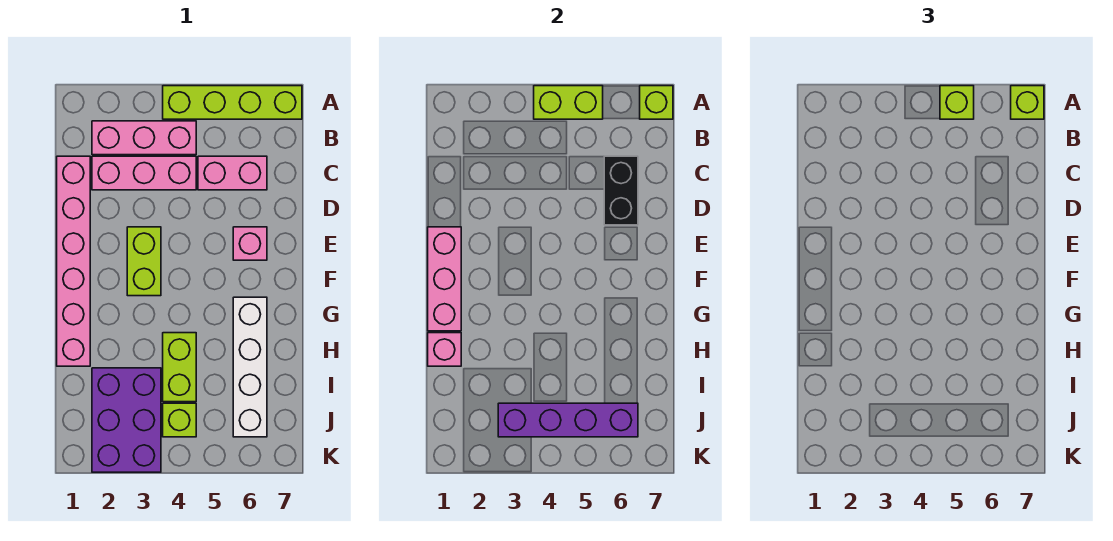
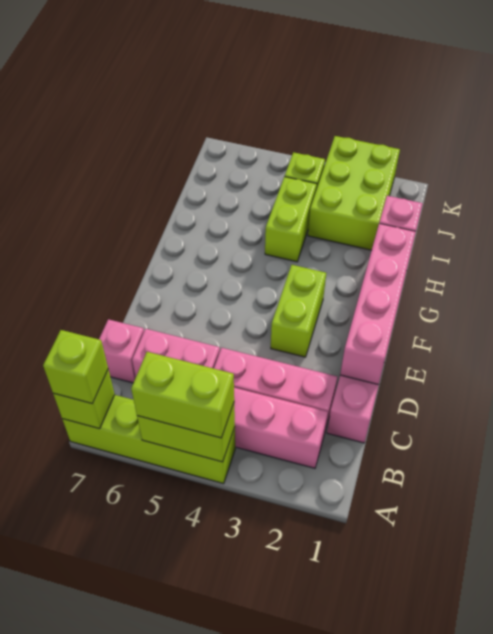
lime 1x1 brick [940,86,974,119] -> lime 1x2 brick [131,352,234,438]
black 1x2 brick [604,156,638,225] -> none
pink 1x3 brick [428,227,461,331] -> pink 1x4 brick [340,224,416,385]
pink 1x1 brick [233,227,267,260] -> pink 1x1 brick moved to [99,319,144,383]
white 1x4 brick [233,297,267,437] -> none
purple 2x3 brick [92,368,161,472] -> lime 2x3 brick [308,136,400,250]
purple 1x4 brick [498,403,638,437] -> none

